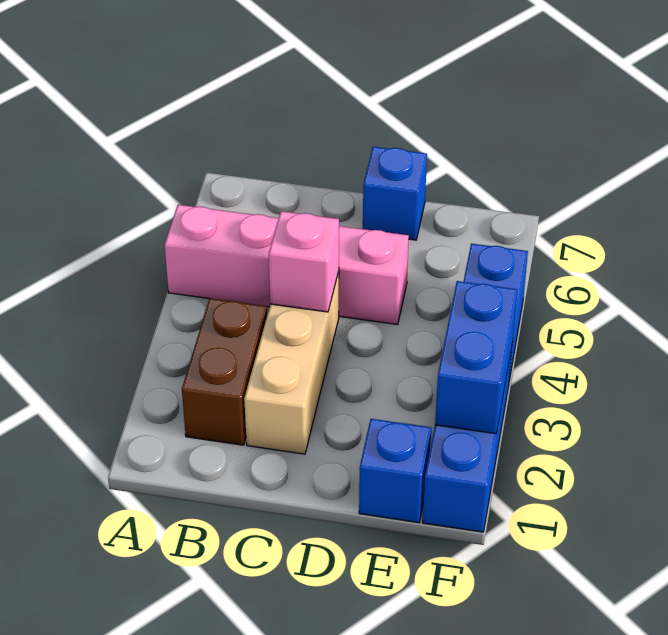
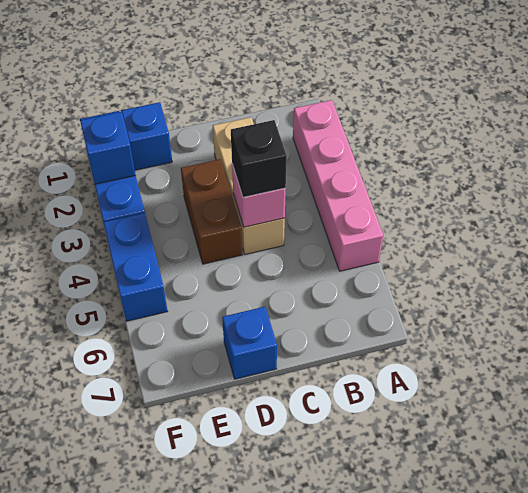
pink 1x4 brick [165,205,409,325] -> pink 1x4 brick turned to [293,100,383,271]
brown 1x2 brick [182,298,267,445] -> brown 1x2 brick moved to [181,159,242,264]
none -> black 1x1 brick [231,120,287,197]
blue 1x2 brick [435,281,517,434] -> blue 1x1 brick [80,112,136,184]

